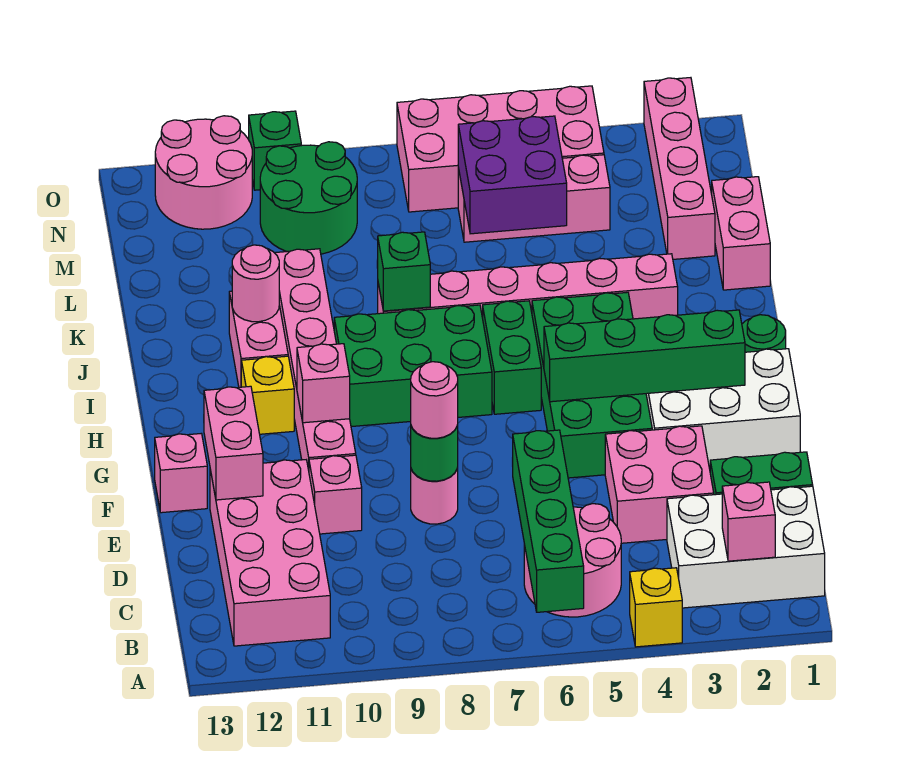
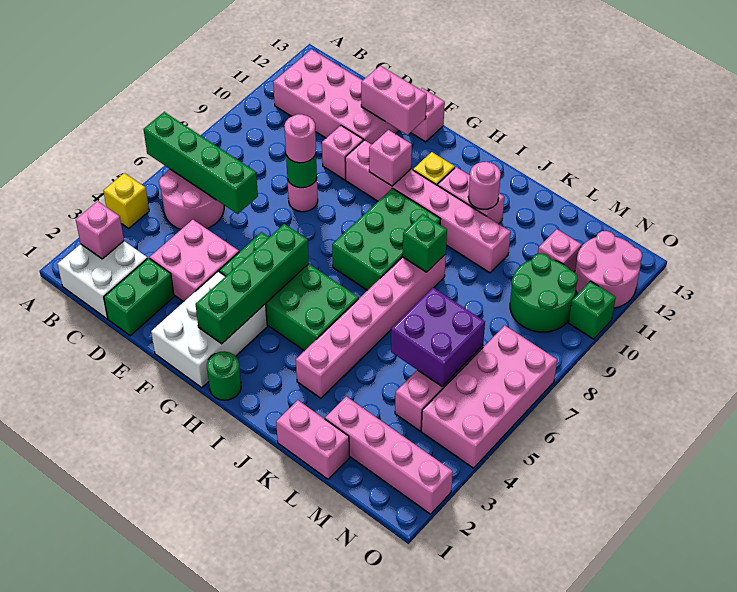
white 2x3 brick [667,486,825,608] -> white 2x2 brick [57,241,147,319]
green 1x2 brick [483,301,541,414] -> none
none -> pink 1x1 brick [538,229,581,272]

